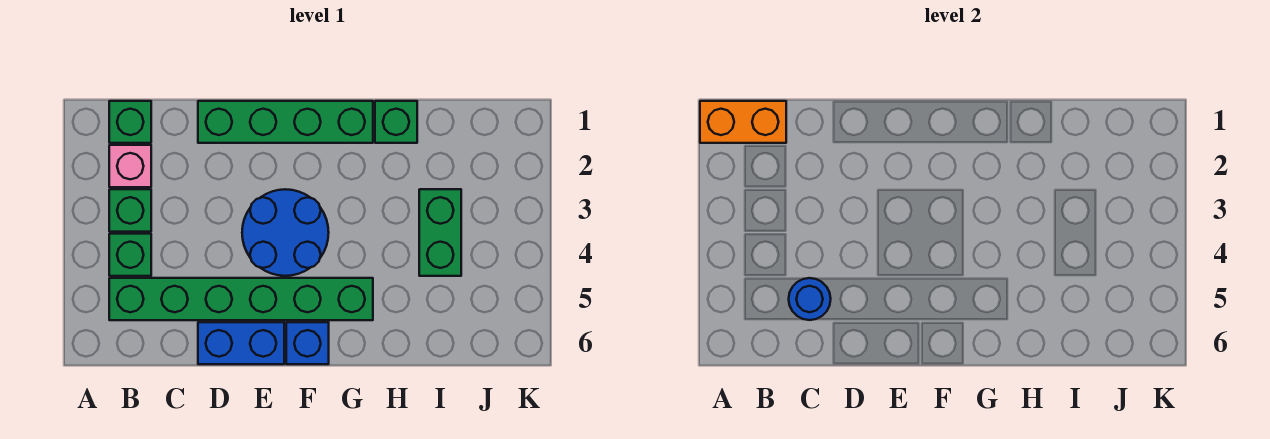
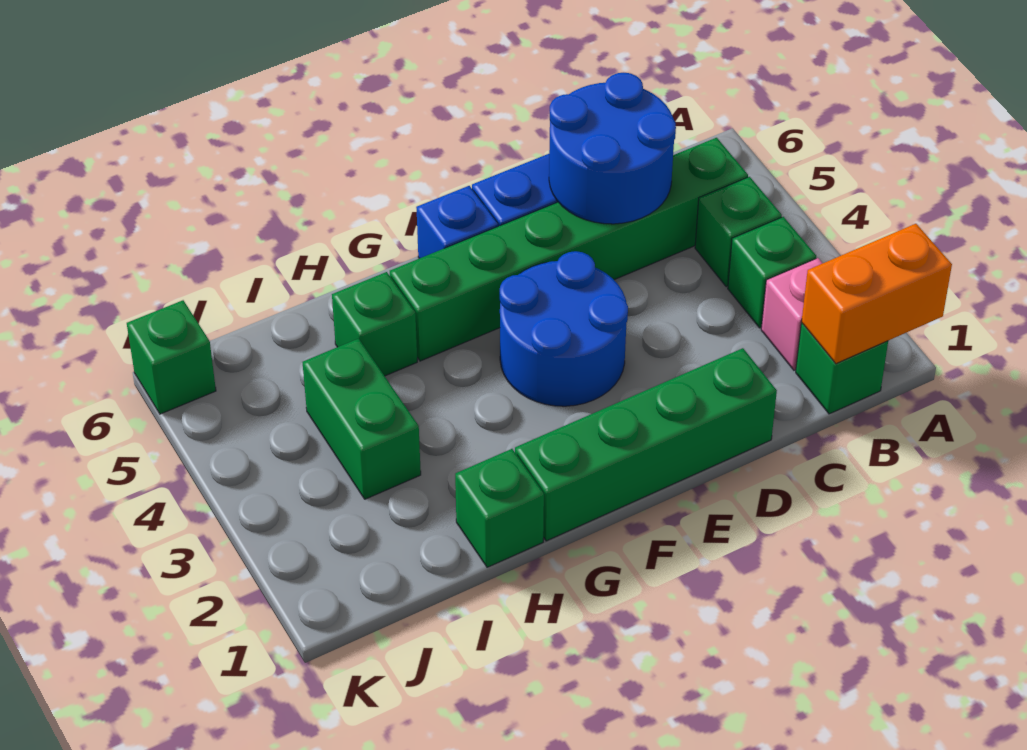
blue 1x1 round brick [789,278,831,320] -> blue 2x2 round brick [549,73,676,224]
none -> green 1x1 brick [332,272,417,376]
none -> green 1x1 brick [127,300,216,414]

